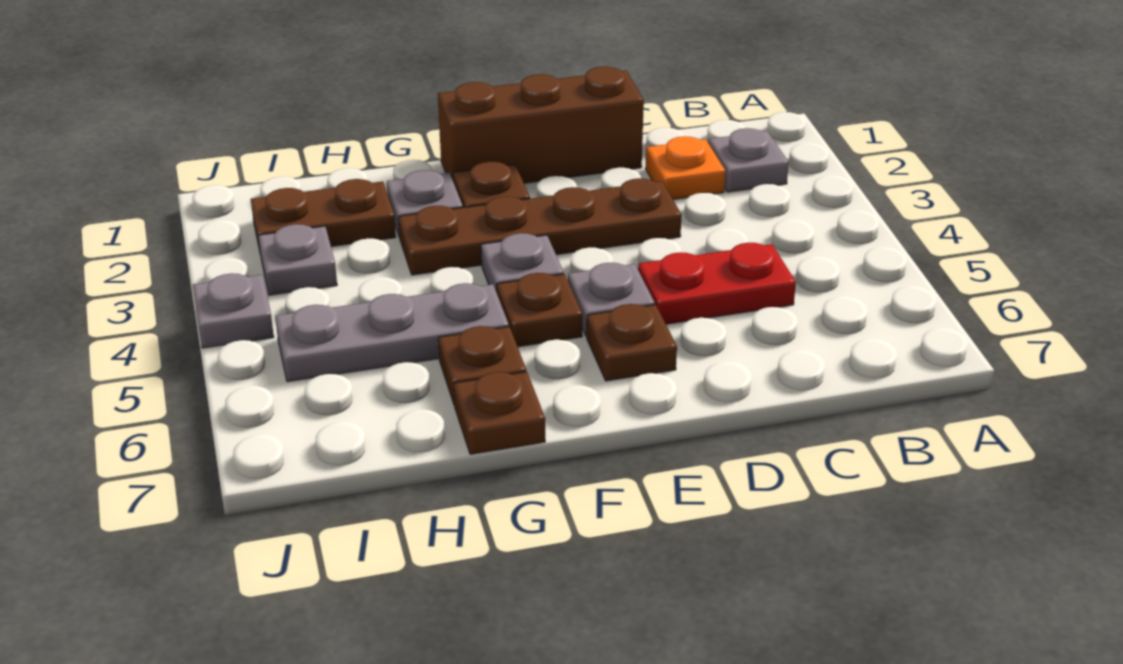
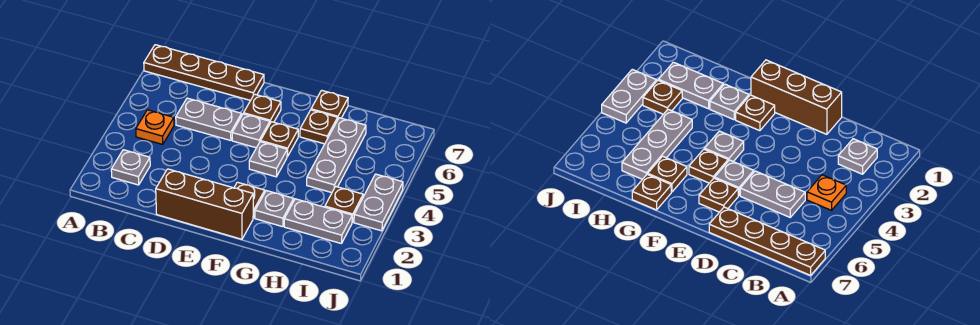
orange 1x1 plate [645,136,725,200] -> orange 1x1 plate moved to [136,110,174,144]
red 1x2 plate [638,243,796,324] -> grey 1x2 plate [176,98,242,141]
brown 1x4 plate [398,178,682,275] -> brown 1x4 plate moved to [144,45,264,100]
grey 1x3 plate [275,283,509,382] -> grey 1x3 plate turned to [307,118,366,193]
brown 1x2 plate [251,179,396,251] -> grey 1x2 plate [284,199,352,244]
grey 1x1 plate [258,224,337,295] -> brown 1x1 plate [325,186,363,222]
grey 1x1 plate [193,273,274,348] -> grey 1x2 plate [354,174,403,231]

